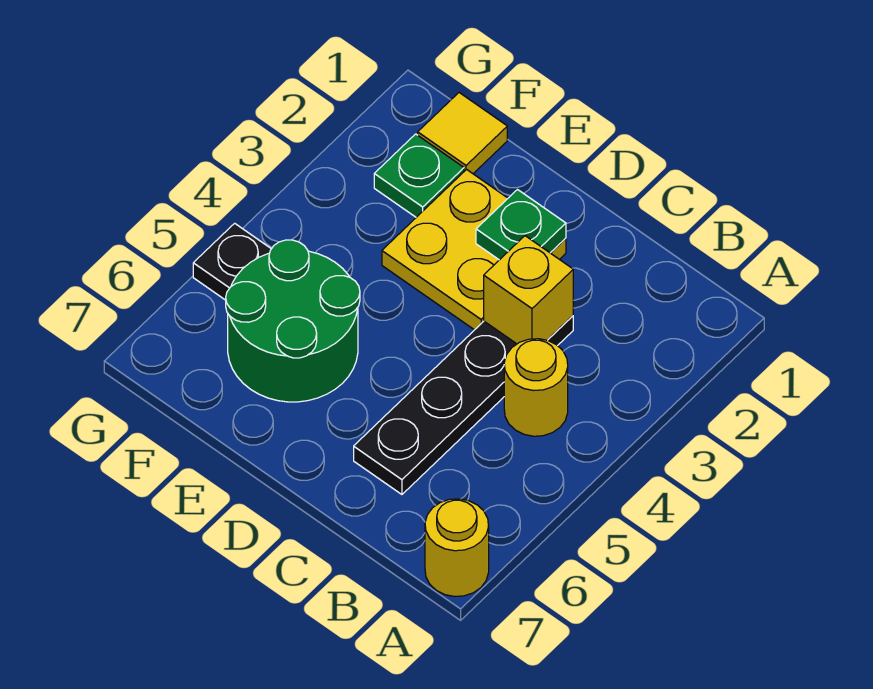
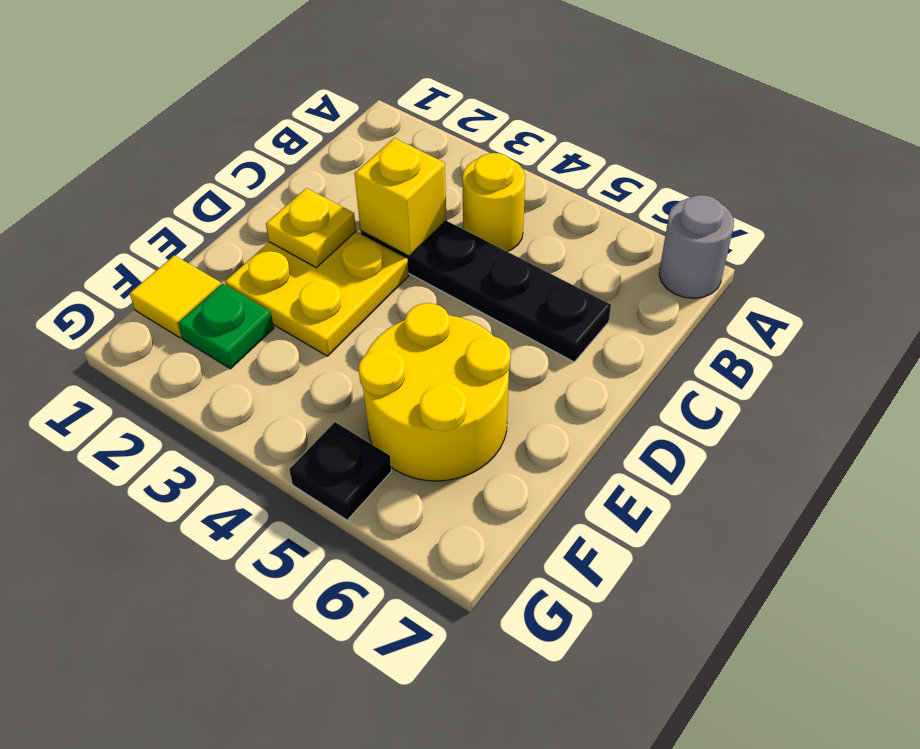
yellow 1x1 round brick [425,499,489,596] -> grey 1x1 round brick [659,195,734,298]
green 1x1 plate [476,190,566,260] -> yellow 1x1 plate [266,188,356,268]
green 2x2 round brick [226,240,360,402] -> yellow 2x2 round brick [359,303,511,481]

